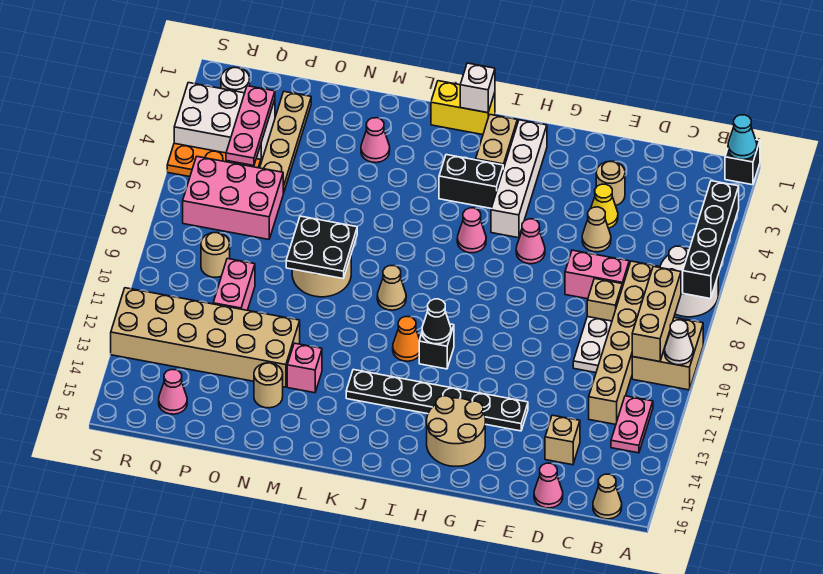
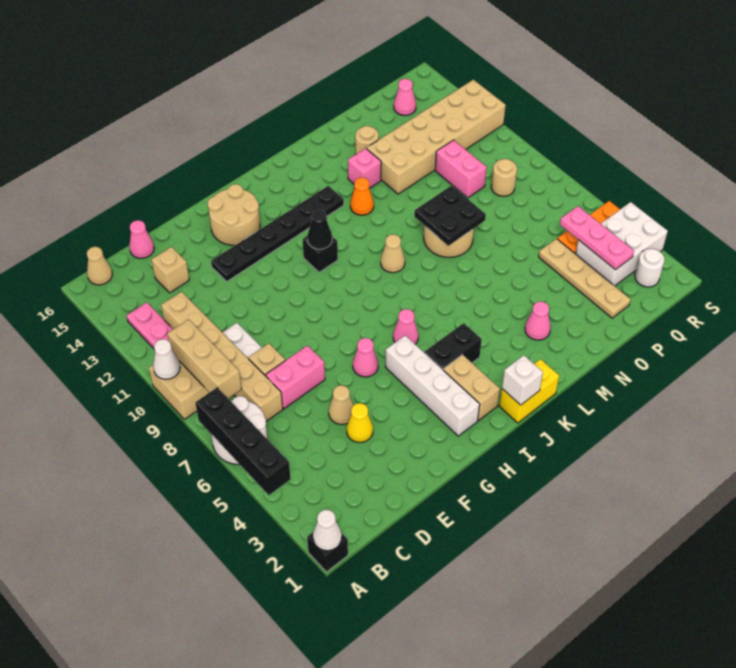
cyan 1x1 cone [728,115,757,160] -> white 1x1 cone [313,510,342,551]
tan 1x1 round brick [596,161,625,206] -> none
orange 1x1 cone [393,317,420,361] -> orange 1x1 cone moved to [350,178,374,215]
pink 2x3 brick [183,157,283,239] -> none

